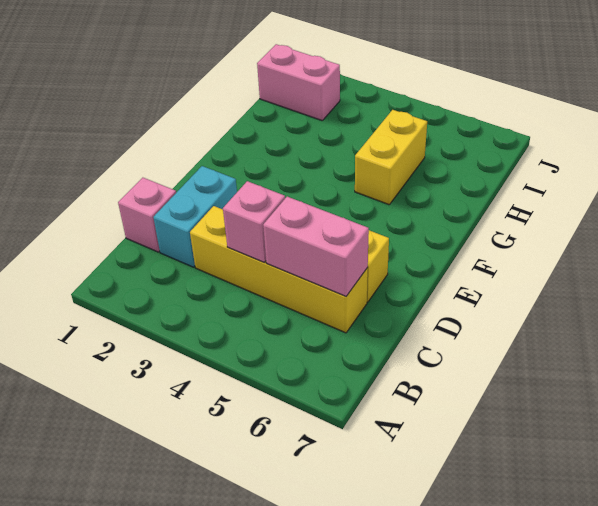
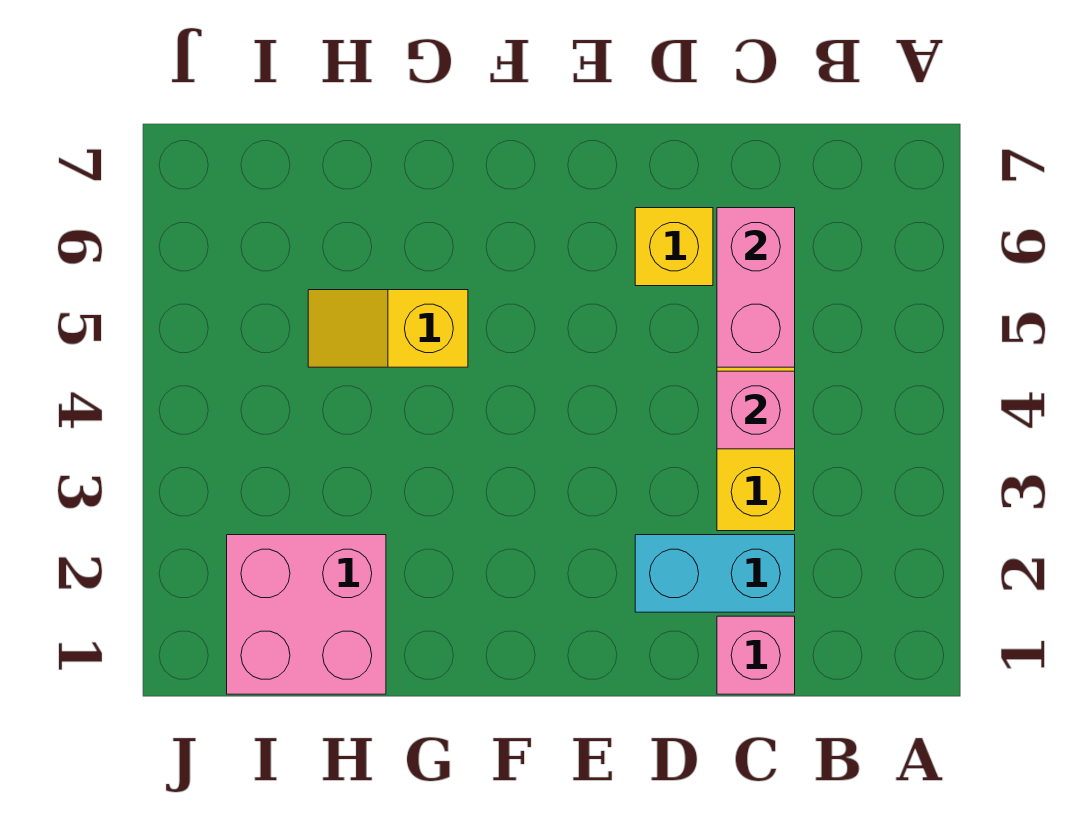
yellow 1x2 brick [355,110,427,205] -> yellow 1x2 slope [308,290,468,367]
pink 1x2 brick [257,44,340,120] -> pink 2x2 brick [227,535,386,694]

